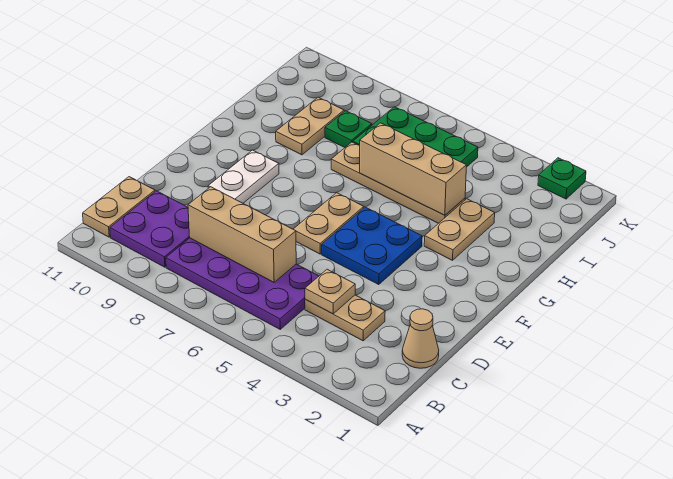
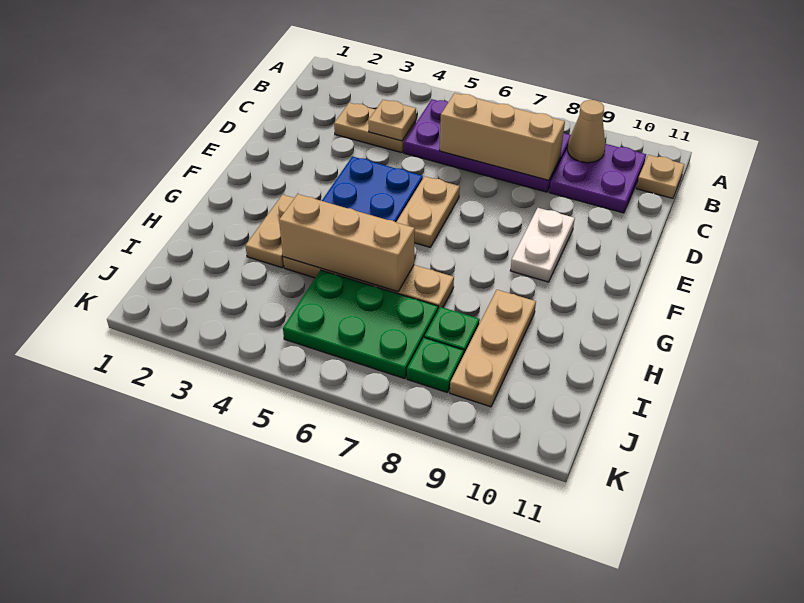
tan 1x2 plate [83,177,155,237] -> tan 1x1 plate [636,155,684,198]
tan 1x1 cone [402,309,439,368] -> tan 1x1 cone moved to [567,100,605,163]
tan 1x2 plate [276,97,344,155] -> tan 1x3 plate [450,290,536,407]
green 1x1 plate [538,158,586,199] -> green 1x1 plate moved to [407,338,464,393]

